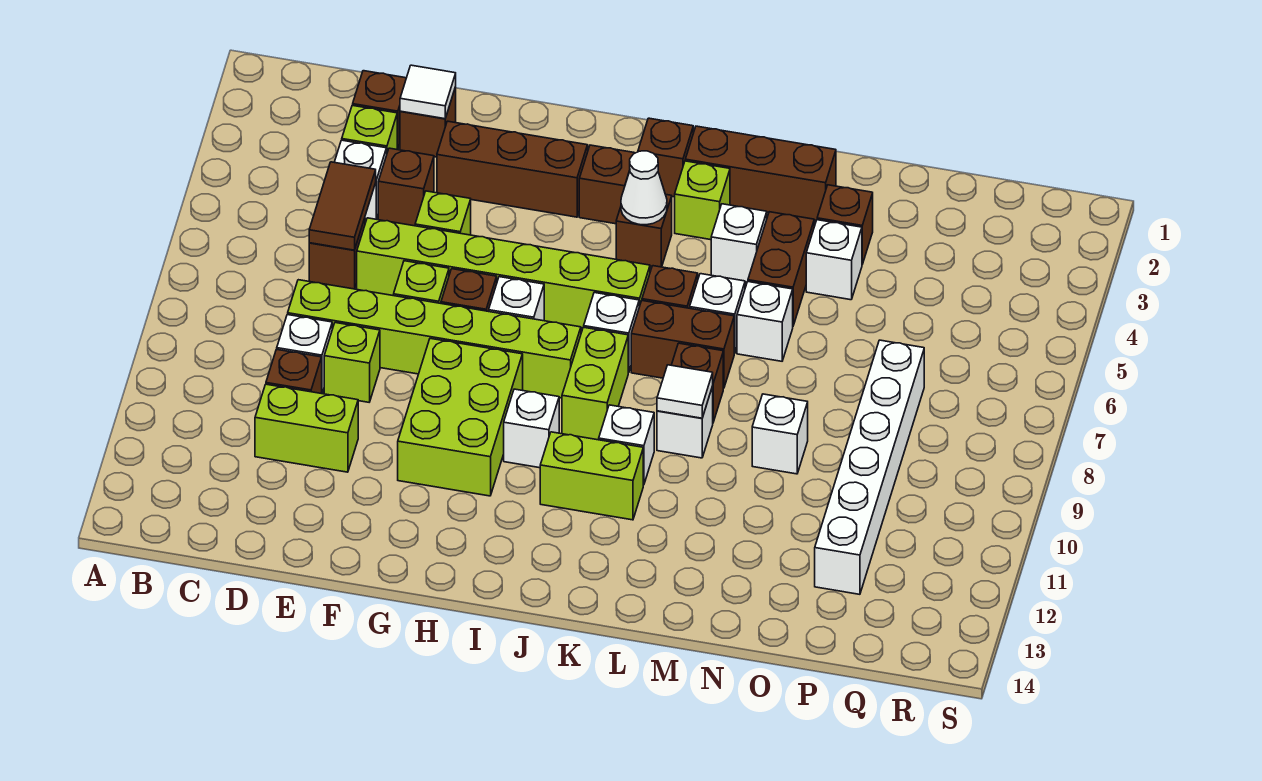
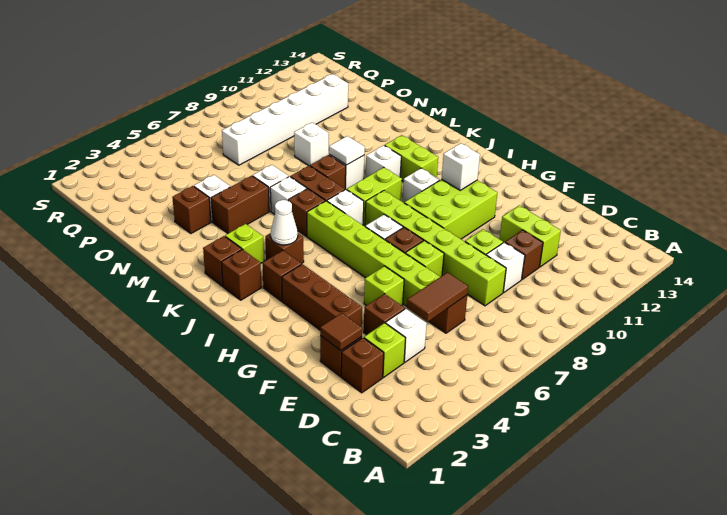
white 1x1 tile [400,65,456,119] -> brown 1x1 tile [320,313,362,351]
brown 1x3 brick [685,126,836,220] -> brown 1x1 brick [203,236,242,286]
white 1x1 brick [711,204,767,282] -> white 1x1 brick moved to [442,143,480,190]

